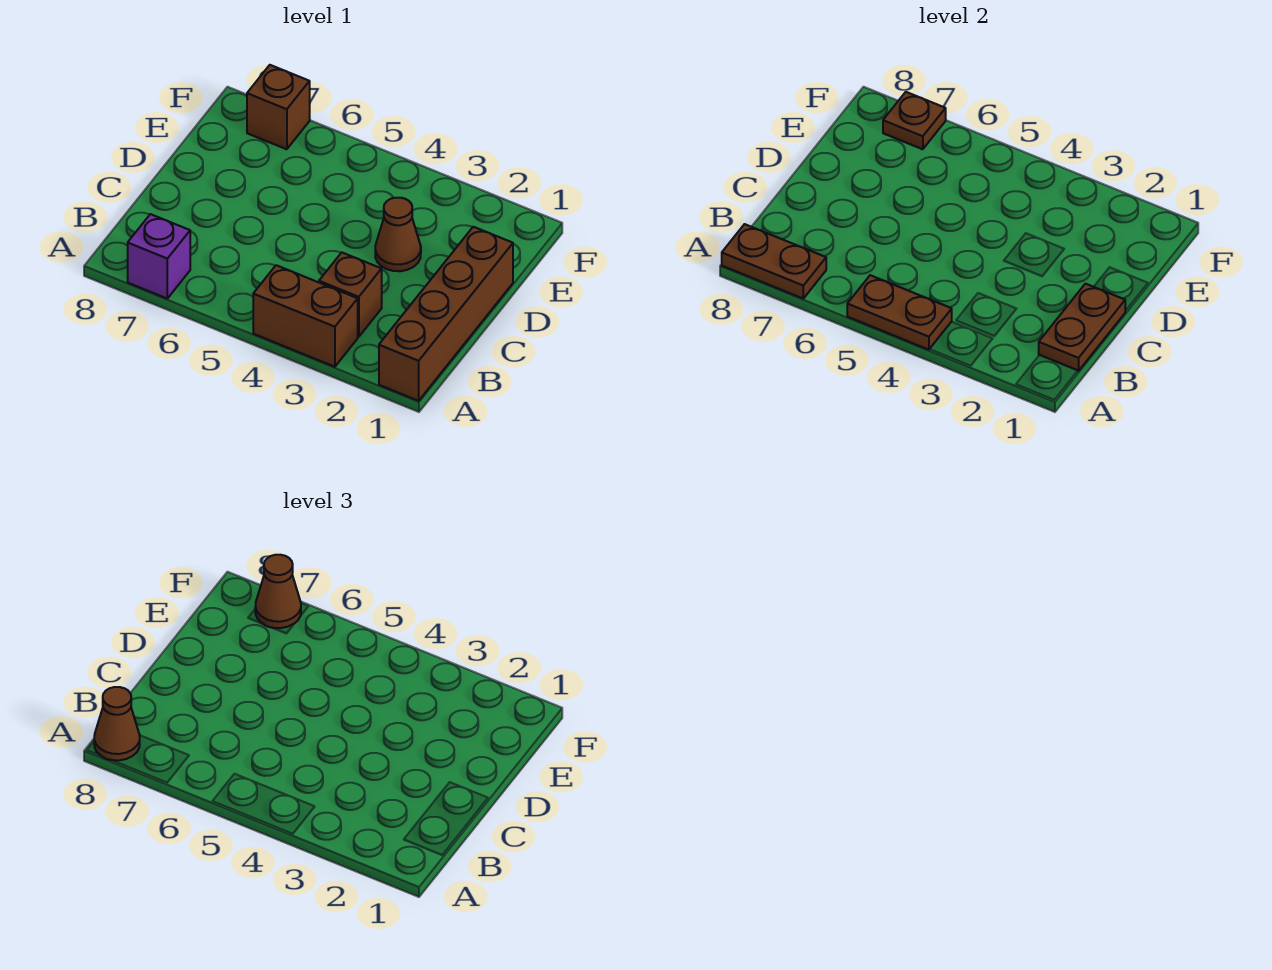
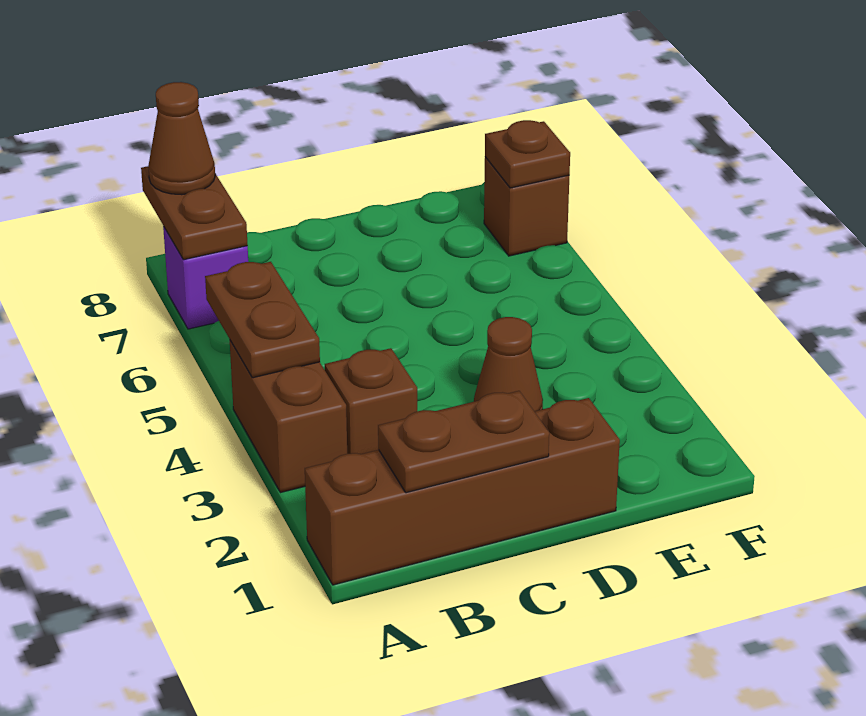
brown 1x1 cone [255,555,301,628] -> none

